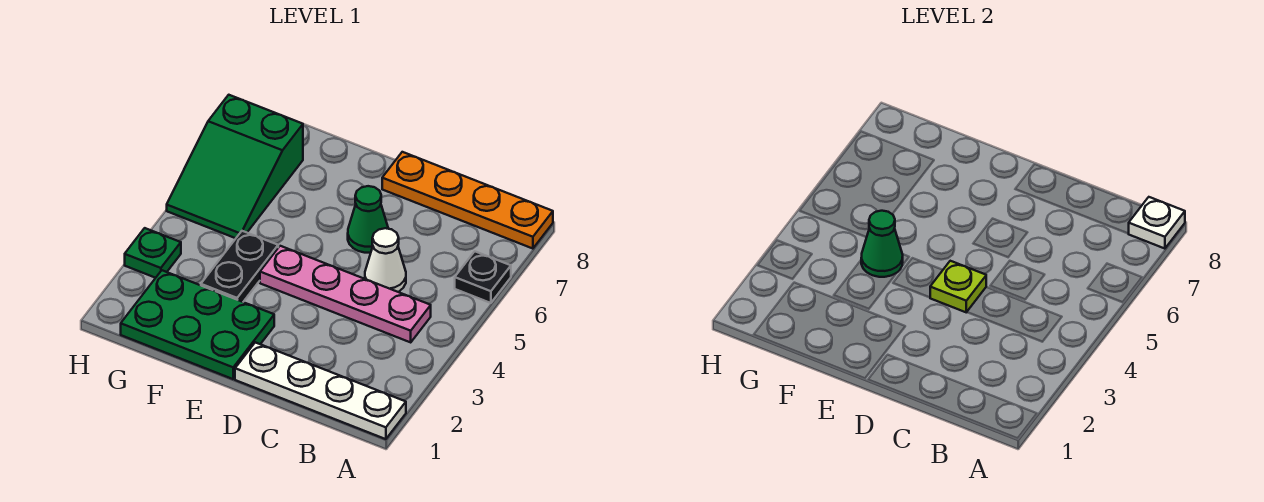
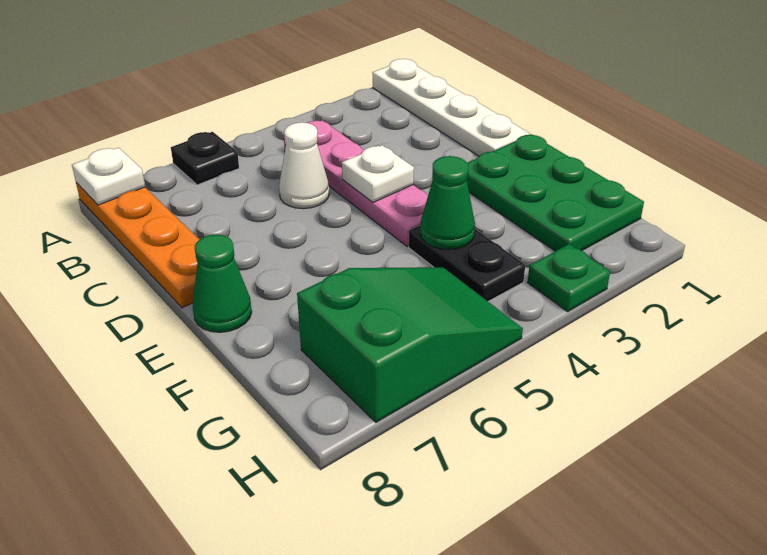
lime 1x1 plate [930,261,986,312] -> white 1x1 plate [342,145,414,202]
green 1x1 cone [348,186,388,253] -> green 1x1 cone moved to [193,235,252,332]
black 1x2 plate [201,231,278,302] -> black 1x2 plate turned to [409,226,525,301]

